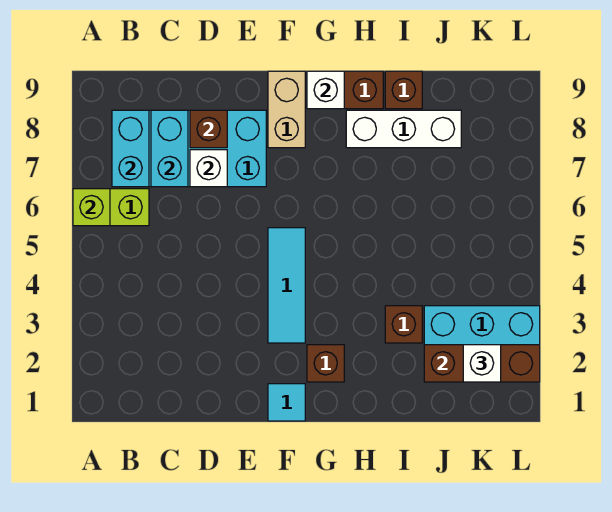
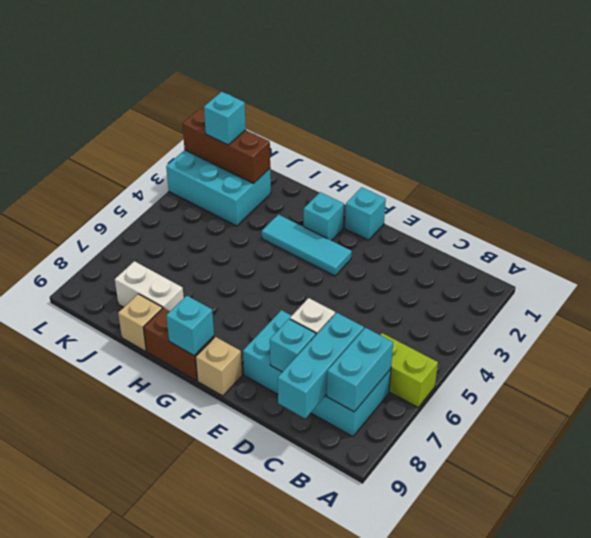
lime 1x1 brick [73,189,110,226] -> none
cyan 1x2 brick [151,110,188,187] -> cyan 1x3 brick [278,313,364,418]
brown 1x1 brick [190,110,227,148] -> cyan 1x1 brick [270,319,316,372]
cyan 1x1 tile [268,384,305,421] -> cyan 1x1 brick [345,187,386,240]
cyan 1x3 tile [268,228,305,343] -> cyan 1x3 tile turned to [262,215,352,276]
tan 1x2 brick [268,71,305,148] -> tan 1x1 brick [196,337,242,396]
brown 1x1 brick [307,345,344,382] -> cyan 1x1 brick [304,192,344,241]
white 1x1 brick [307,71,344,109] -> cyan 1x1 brick [166,296,214,356]
white 1x3 brick [346,110,461,148] -> white 1x2 brick [115,261,184,311]
brown 1x1 brick [385,306,422,343] -> none
brown 1x1 brick [385,71,422,109] -> tan 1x1 brick [118,294,162,351]
white 1x1 brick [463,345,501,382] -> cyan 1x1 brick [204,92,246,145]

